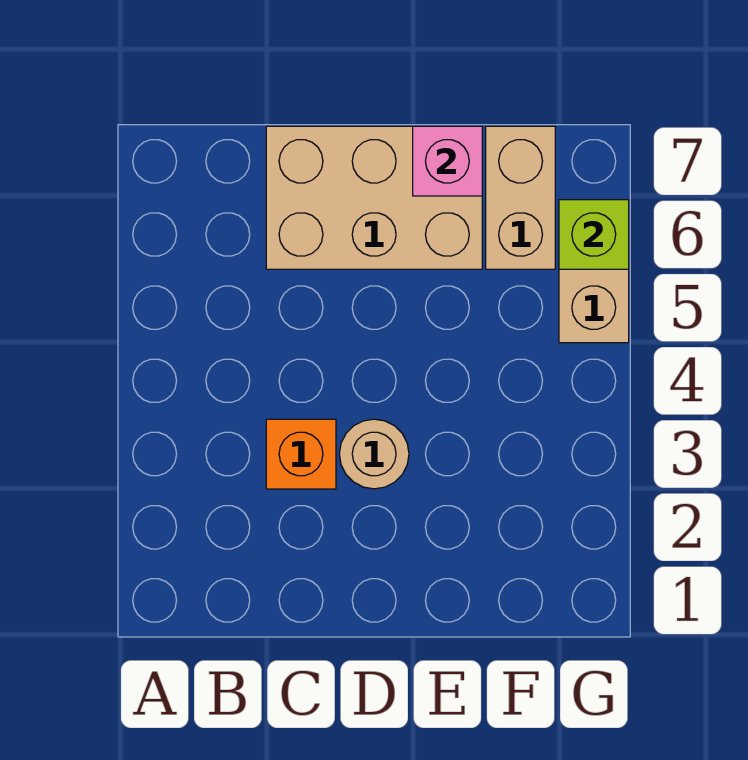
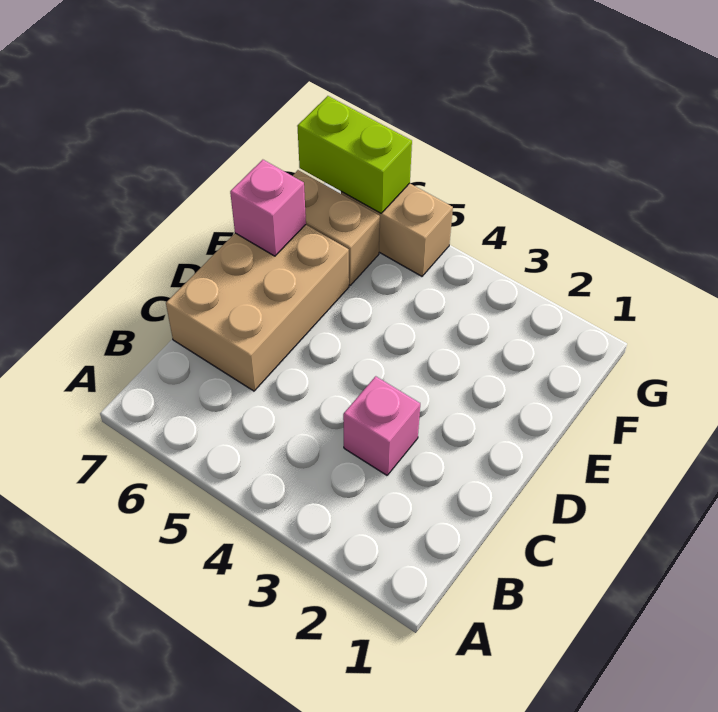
orange 1x1 brick [266,419,336,489] -> pink 1x1 brick [343,376,420,475]
tan 1x1 round brick [339,419,409,489] -> none
lime 1x1 brick [559,200,629,269] -> lime 1x2 brick [297,96,412,213]

